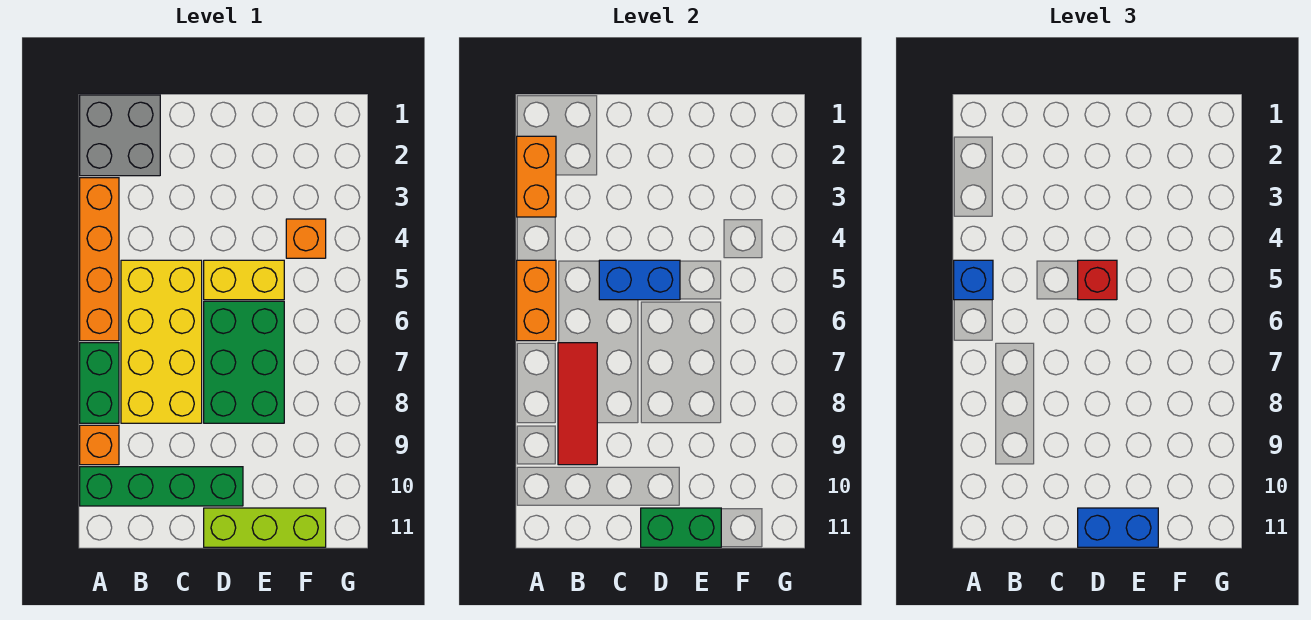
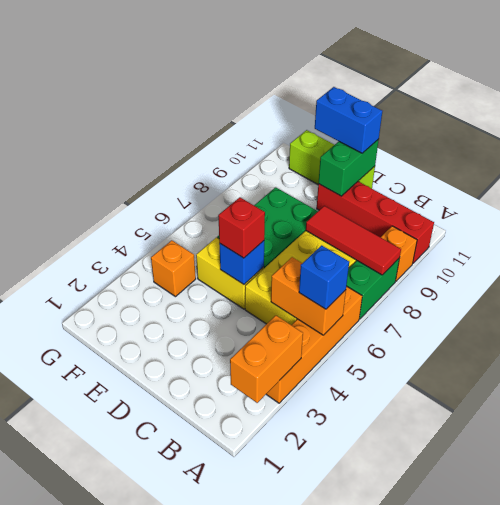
grey 2x2 brick [80,95,160,176] -> none
orange 1x2 brick [517,260,556,341] -> orange 1x2 brick turned to [271,257,346,335]
green 1x4 brick [80,467,243,506] -> red 1x4 brick [317,182,434,263]
red 1x3 tile [558,343,597,465] -> red 1x3 tile turned to [306,206,401,275]
blue 1x2 brick [599,260,680,300] -> blue 1x1 brick [219,241,264,284]
green 1x2 brick [641,508,721,547] -> green 1x2 brick turned to [318,139,379,196]

